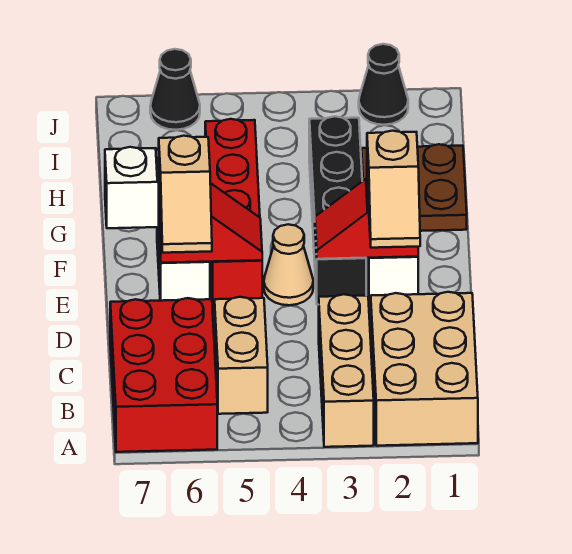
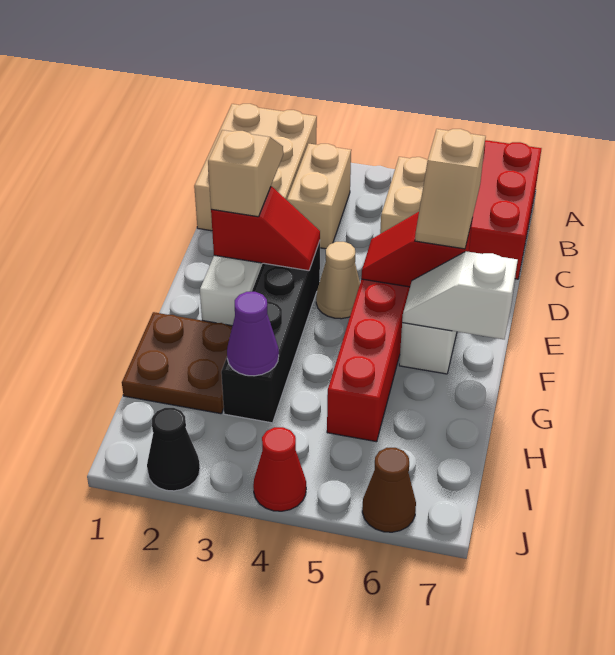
tan 1x3 brick [319,294,374,447] -> tan 1x2 brick [287,144,351,249]
tan 1x2 slope [159,136,212,253] -> tan 1x2 slope turned to [415,129,486,249]
none -> purple 1x1 cone [227,292,279,376]
none -> red 1x1 cone [253,427,306,511]
black 1x1 cone [150,49,200,130] -> brown 1x1 cone [362,448,416,532]

